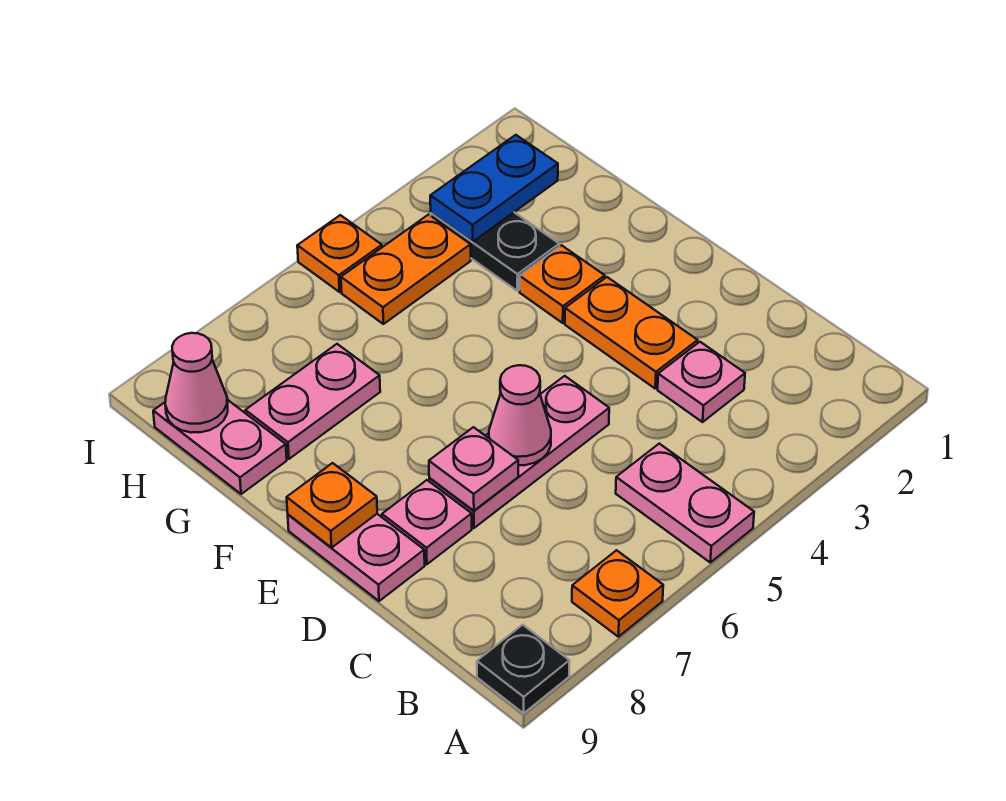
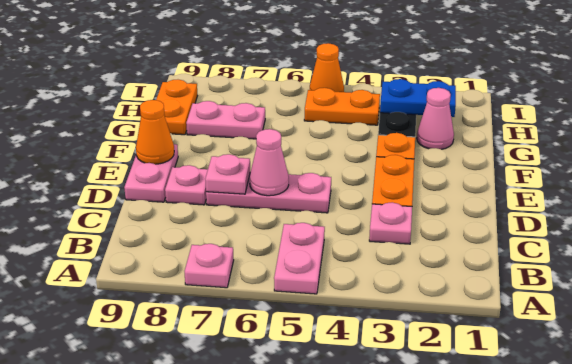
orange 1x1 plate [572,550,663,637] -> pink 1x1 plate [184,244,234,288]
black 1x1 plate [477,625,569,713] -> none
orange 1x1 plate [287,463,377,548] -> orange 1x1 cone [136,100,174,164]
pink 1x2 plate [153,400,287,494] -> orange 1x2 plate [156,80,197,135]
pink 1x1 cone [165,333,228,433] -> pink 1x1 cone moved to [417,88,454,149]
orange 1x1 plate [297,215,382,292] -> orange 1x1 cone [310,43,344,92]

